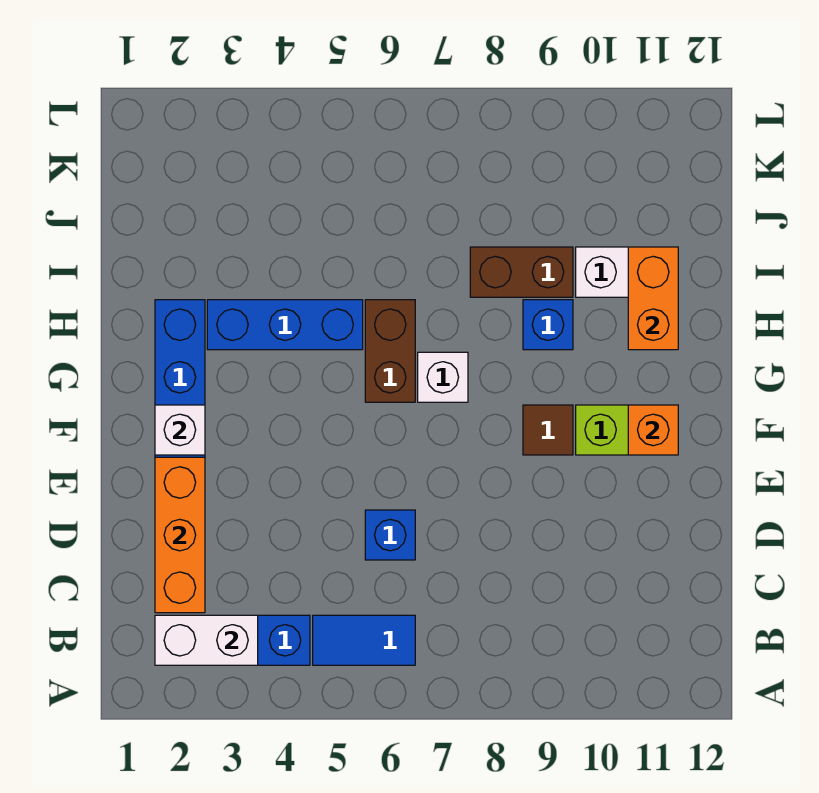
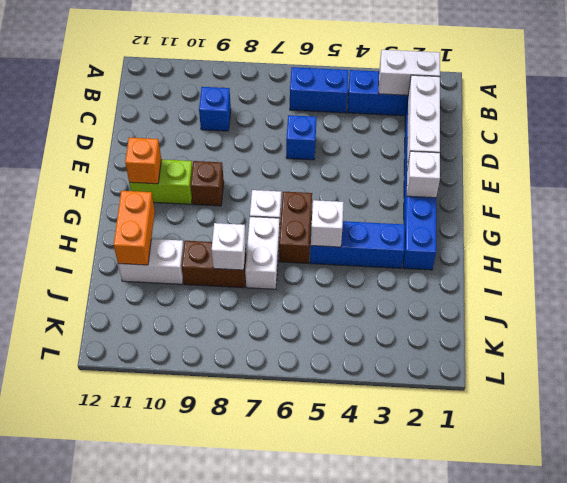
blue 1x2 tile [313,615,415,665] -> blue 1x2 brick [290,67,348,113]
orange 1x3 brick [155,457,205,613] -> white 1x3 brick [407,75,440,168]
brown 1x1 tile [523,405,573,455] -> brown 1x1 brick [191,161,224,206]
none -> white 1x1 brick [311,200,344,247]
none -> white 1x2 brick [245,217,280,289]
blue 1x1 brick [523,300,573,350] -> blue 1x1 brick moved to [199,87,231,131]
none -> white 1x1 brick [212,223,246,270]

